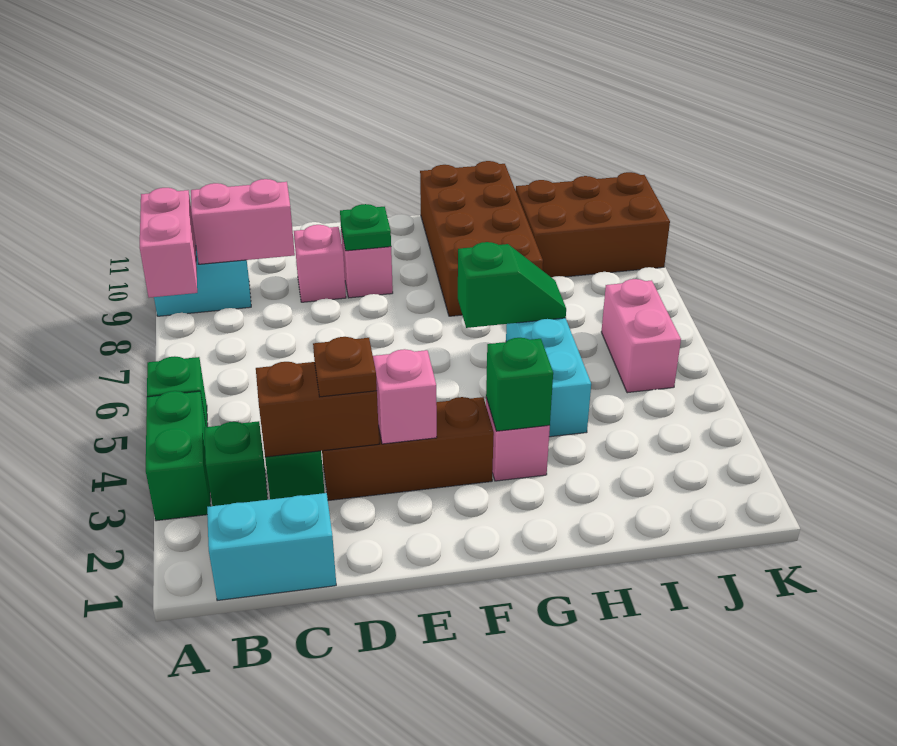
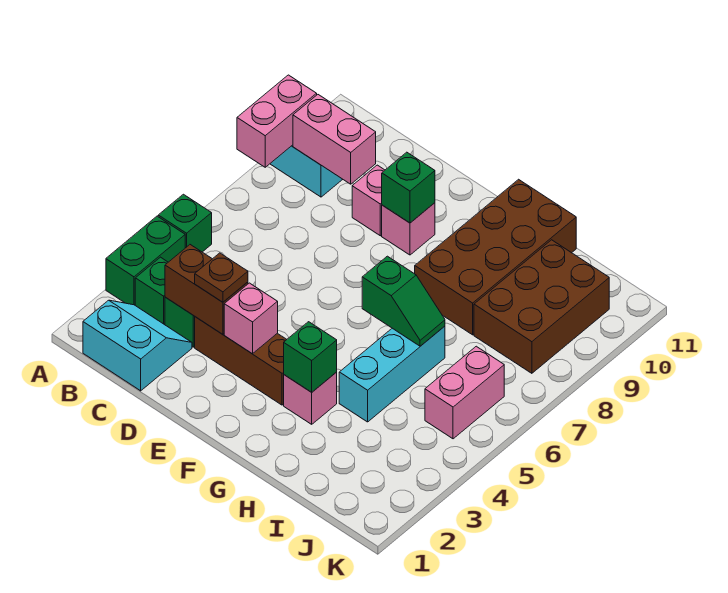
green 1x1 plate [340,204,391,251] -> green 1x1 brick [382,152,435,223]
brown 2x3 brick [516,172,670,278] -> brown 2x3 brick turned to [474,240,609,373]

